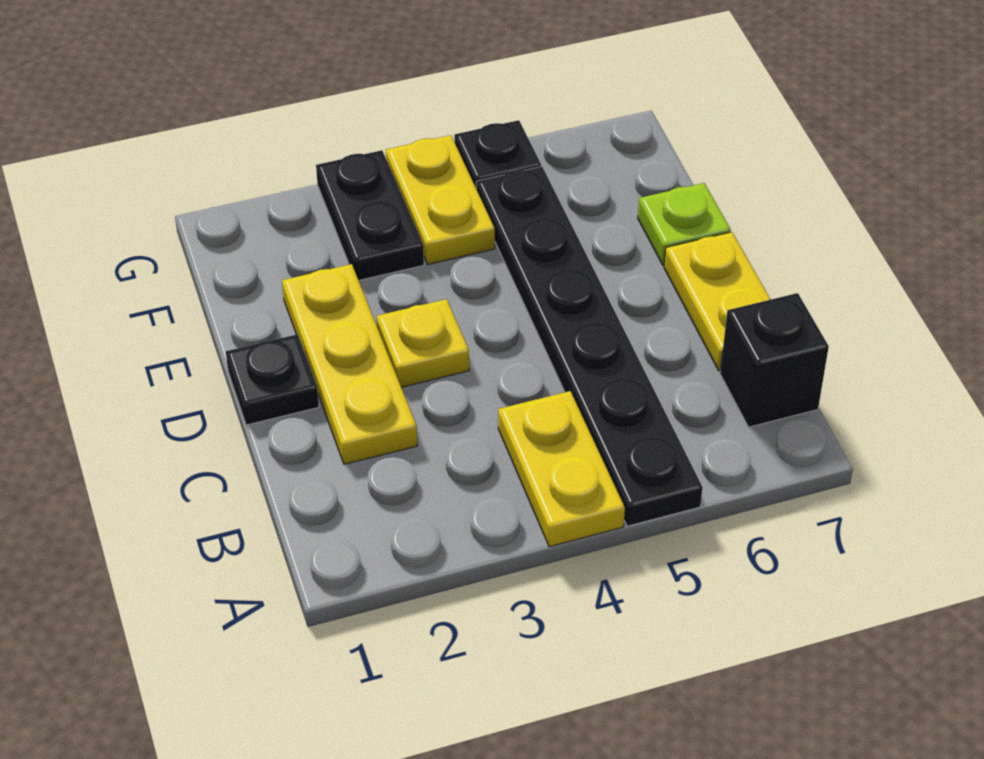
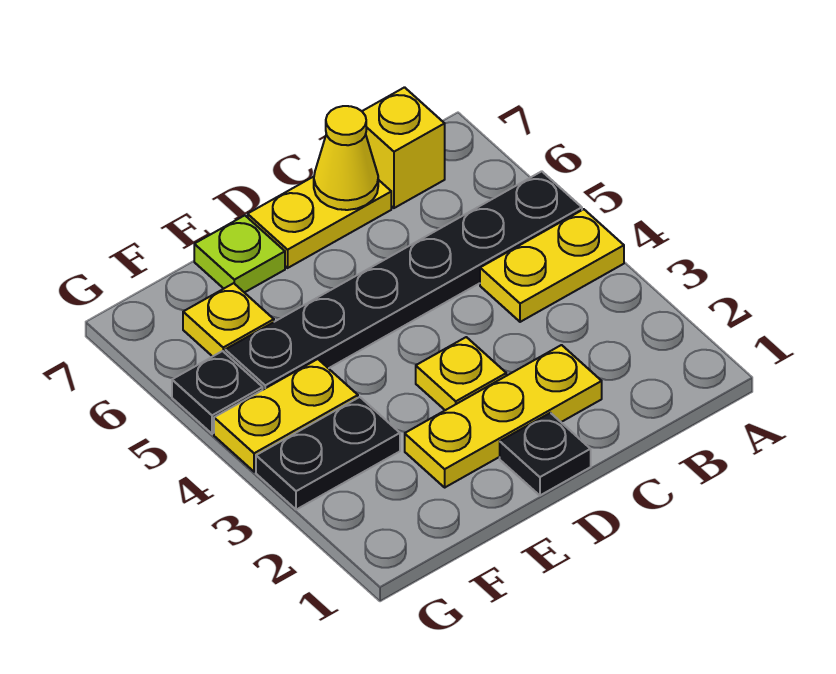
black 1x1 brick [720,293,829,427] -> yellow 1x1 brick [362,87,445,208]
none -> yellow 1x1 cone [314,106,378,210]
none -> yellow 1x1 plate [183,283,274,357]

